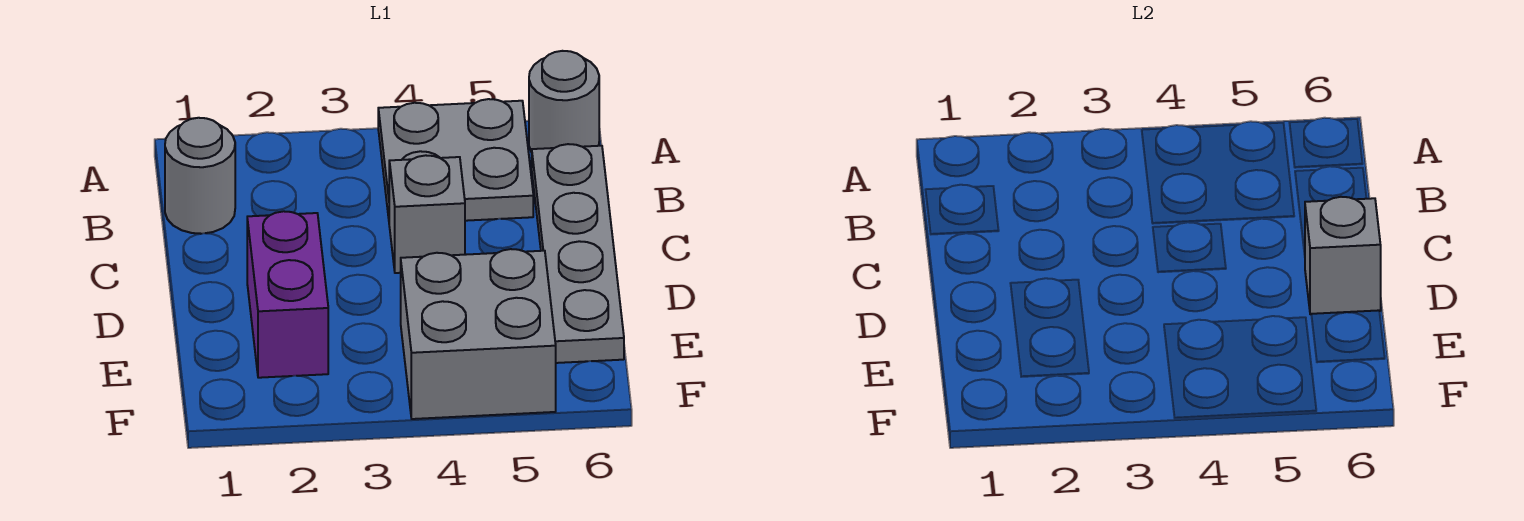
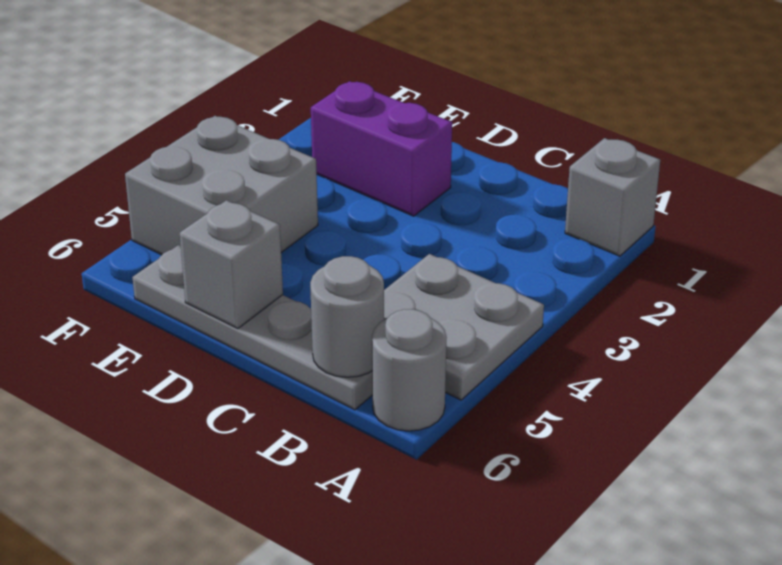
grey 1x1 round brick [165,118,235,234] -> grey 1x1 round brick moved to [310,256,384,377]
grey 1x1 brick [389,155,465,273] -> grey 1x1 brick moved to [565,138,660,256]

